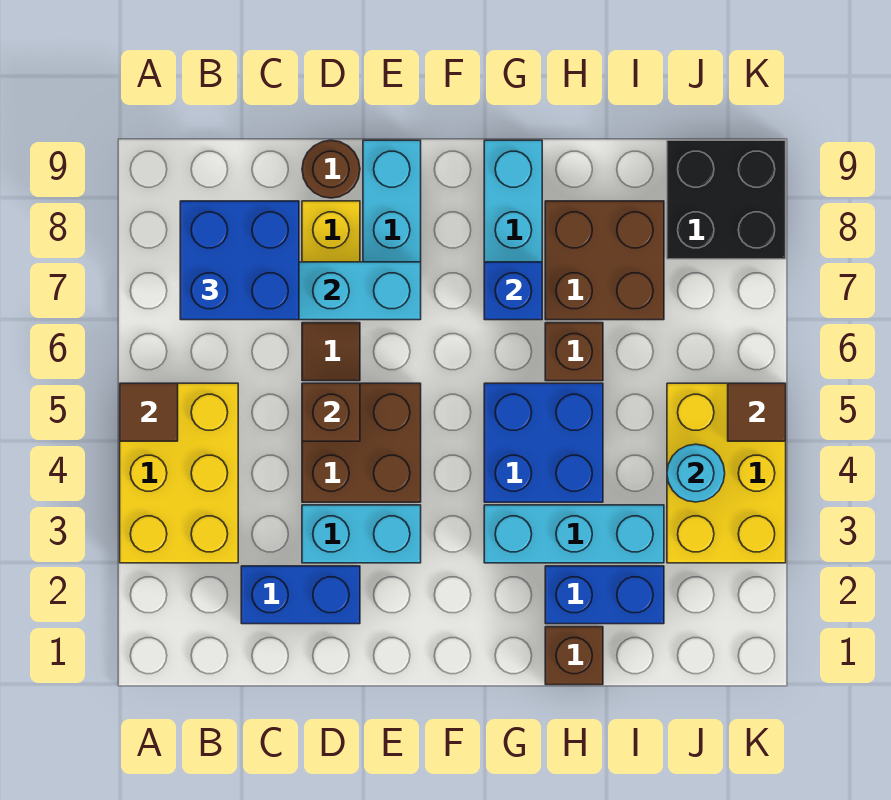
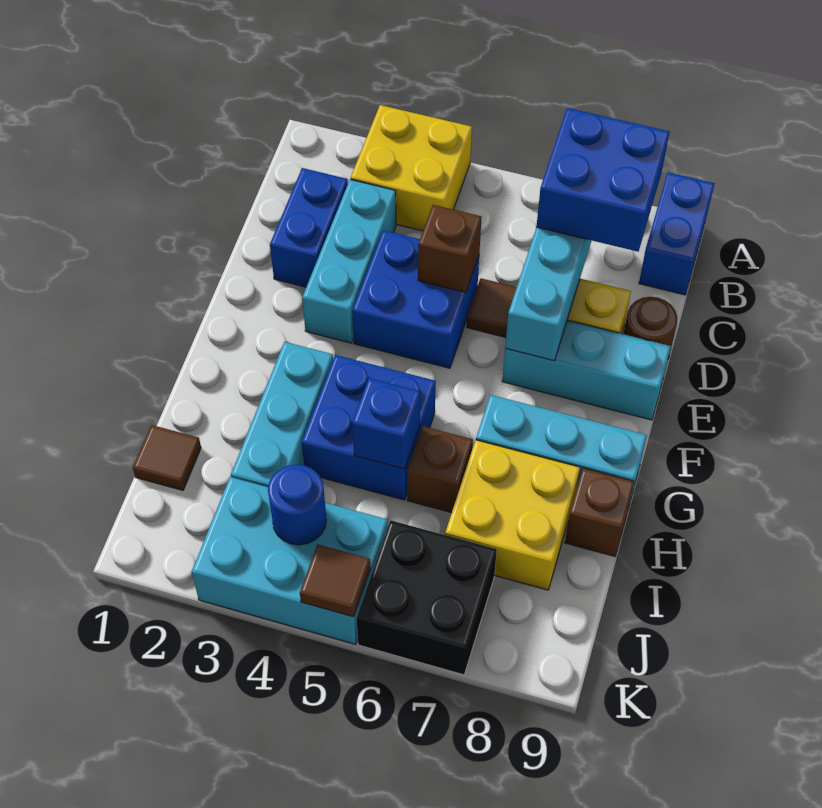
yellow 2x3 brick [120,383,238,563] -> yellow 2x2 brick [351,105,472,231]
brown 1x1 tile [120,383,178,441] -> brown 1x1 tile moved to [133,425,201,490]
cyan 1x2 brick [302,505,421,563] -> cyan 1x3 brick [302,179,396,343]
brown 2x2 brick [302,383,421,502] -> blue 2x2 brick [352,230,479,368]
blue 1x1 brick [484,262,542,320] -> blue 1x1 brick moved to [352,378,420,469]
brown 1x1 brick [545,627,603,685] -> brown 1x1 brick moved to [565,468,634,556]
blue 1x2 brick [545,566,664,624] -> blue 1x2 brick moved to [639,172,714,295]
brown 2x2 brick [545,201,664,320] -> yellow 2x2 brick [445,440,580,590]
yellow 2x3 brick [667,383,786,563] -> cyan 2x3 brick [192,477,388,644]
cyan 1x1 round brick [667,444,725,502] -> blue 1x1 round brick [268,465,326,545]
black 2x2 brick [667,140,786,259] -> black 2x2 brick moved to [356,520,497,675]

